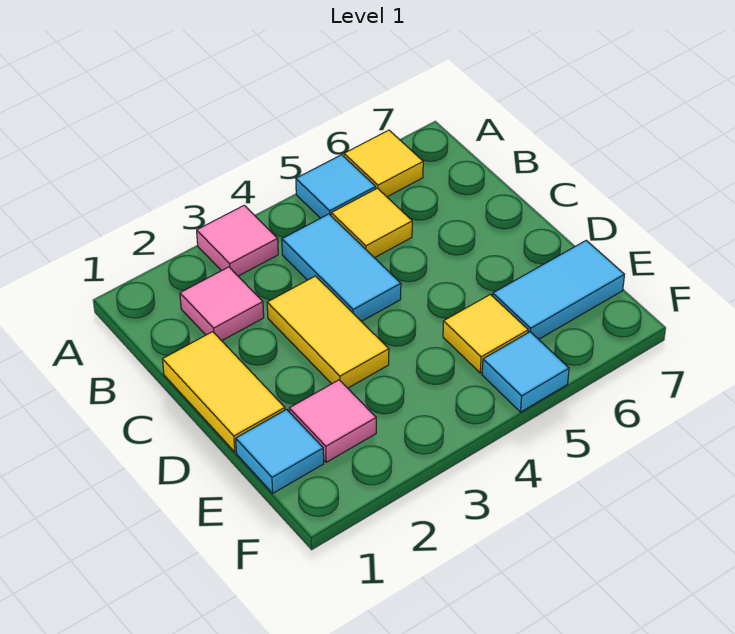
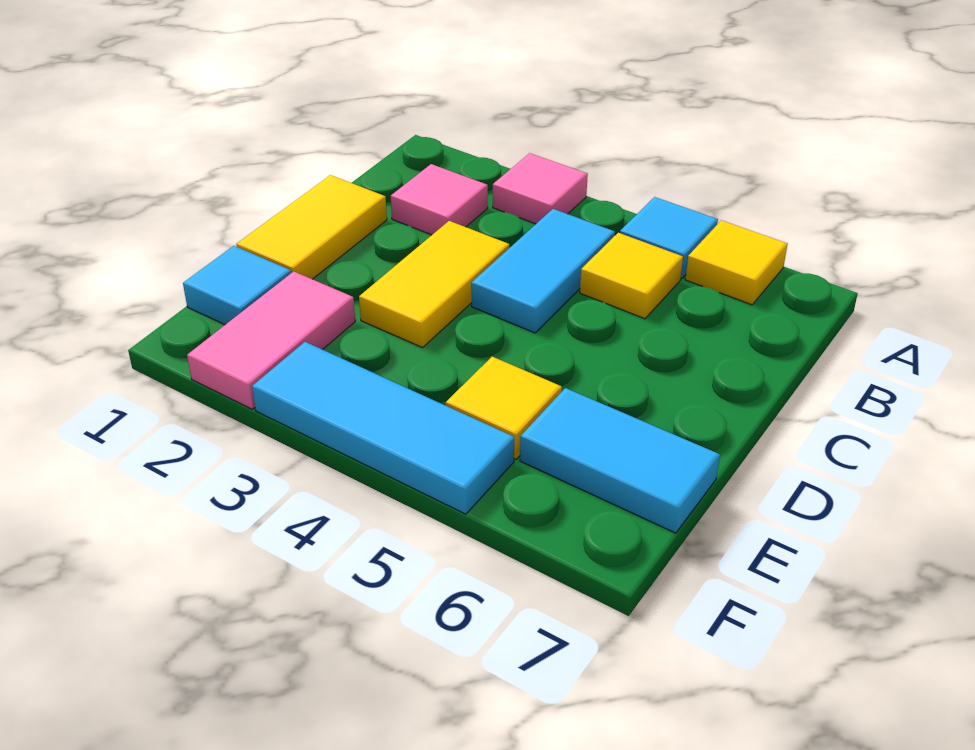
pink 1x1 tile [289,380,376,462] -> pink 1x2 tile [187,271,355,409]
cyan 1x1 tile [482,332,569,412] -> cyan 1x3 tile [252,342,514,514]

